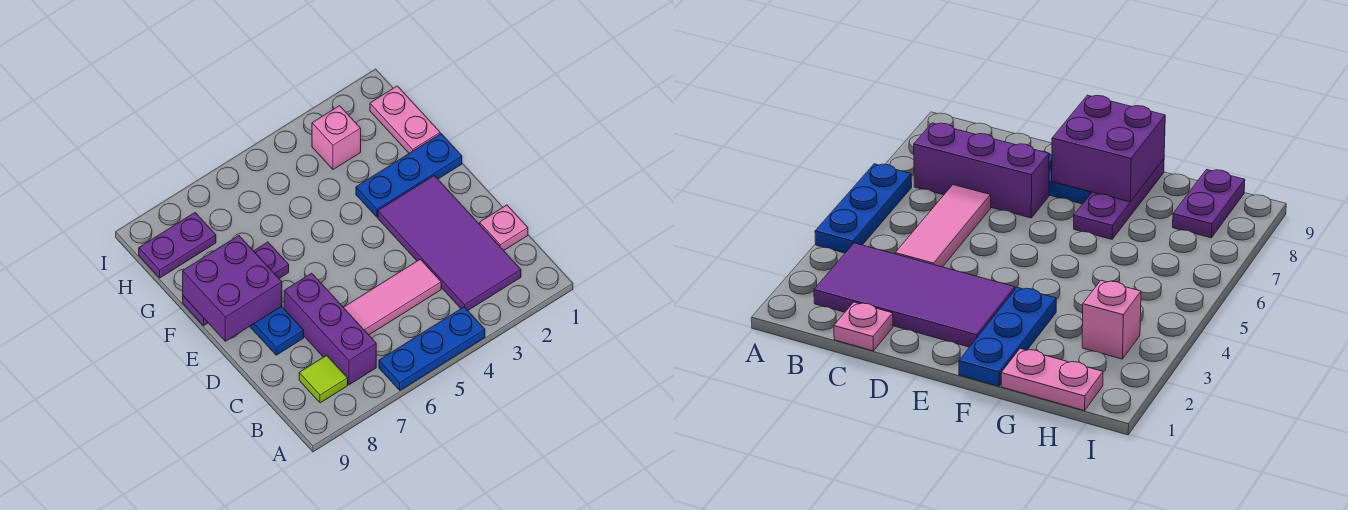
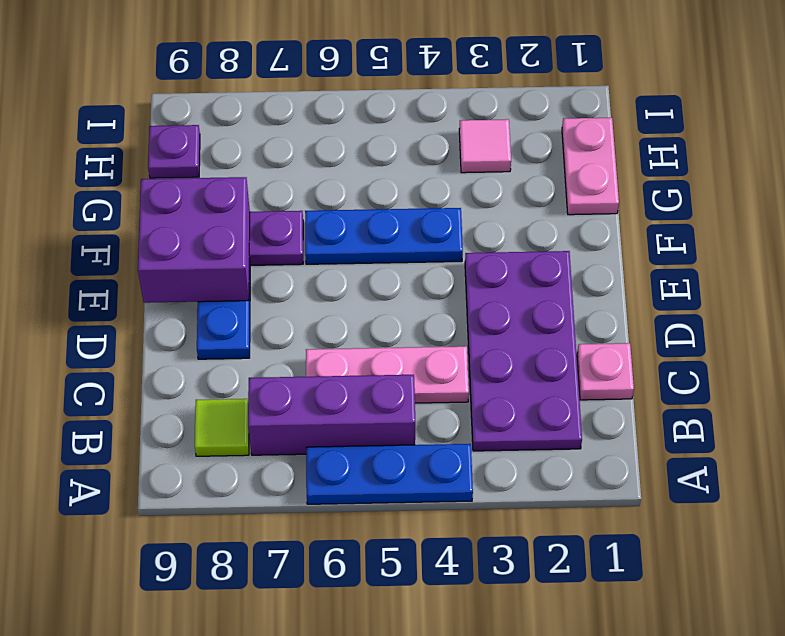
purple 2x4 tile [378,176,521,310] -> purple 2x4 plate [465,251,582,451]
purple 1x3 brick [284,273,376,385] -> purple 1x3 brick turned to [248,375,415,455]
pink 1x3 tile [343,259,441,335] -> pink 1x3 plate [306,346,469,403]
blue 1x3 plate [356,134,462,217] -> blue 1x3 plate moved to [305,208,463,264]
pink 1x1 brick [312,106,361,169] -> pink 1x1 tile [459,119,511,173]
purple 1x2 plate [139,213,216,278] -> purple 1x1 plate [148,125,200,178]

